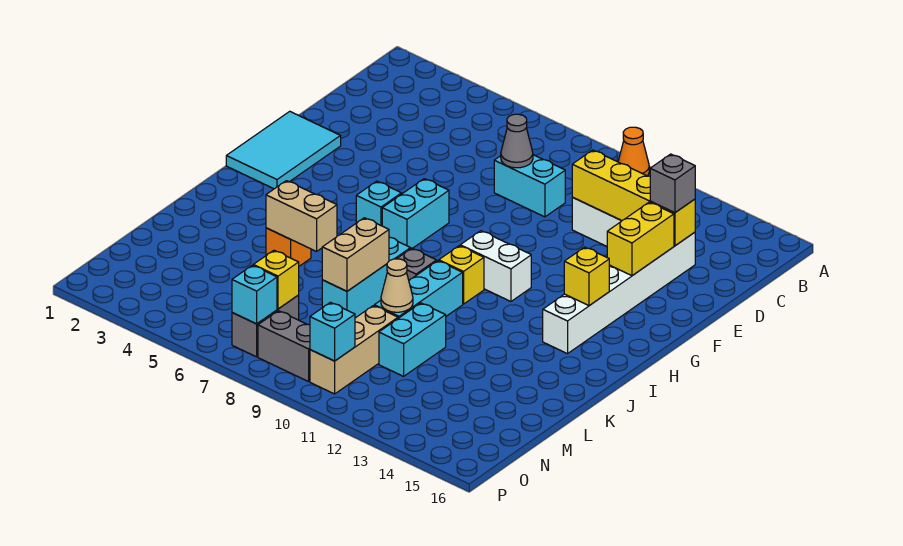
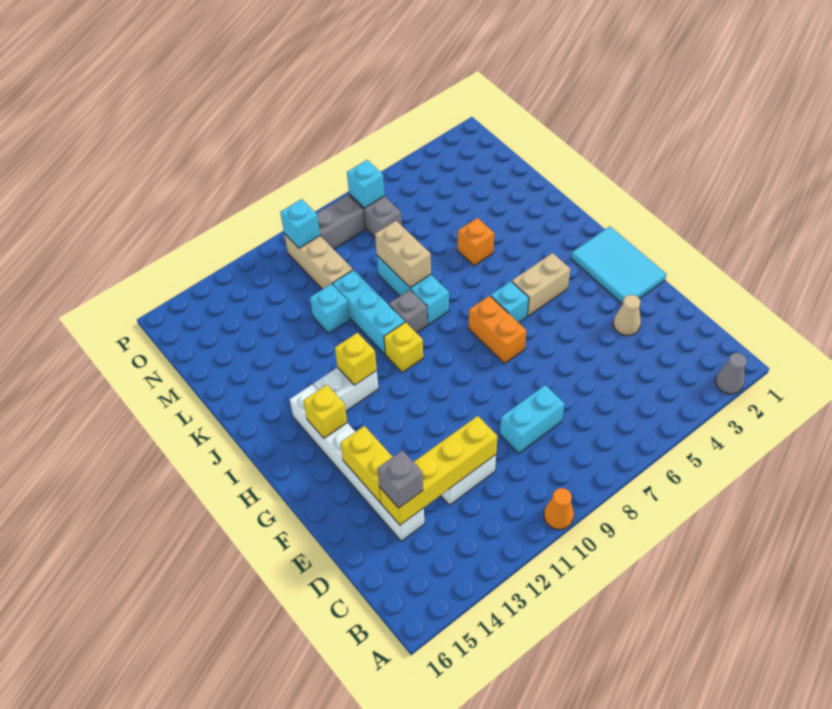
grey 1x1 cone [501,114,533,168] -> grey 1x1 cone moved to [715,353,747,394]
cyan 1x2 brick [382,179,449,248] -> orange 1x2 brick [469,296,527,364]
white 1x2 brick [460,231,531,301] -> white 1x2 brick moved to [314,367,379,411]
tan 1x2 brick [266,181,337,251] -> tan 1x2 brick moved to [512,253,570,316]
tan 1x1 cone [381,259,413,312] -> tan 1x1 cone moved to [613,295,641,336]
cyan 1x2 brick [379,303,446,376] -> cyan 1x1 brick [310,284,350,333]
yellow 1x1 brick [253,250,299,309] -> yellow 1x1 brick moved to [335,333,377,385]

